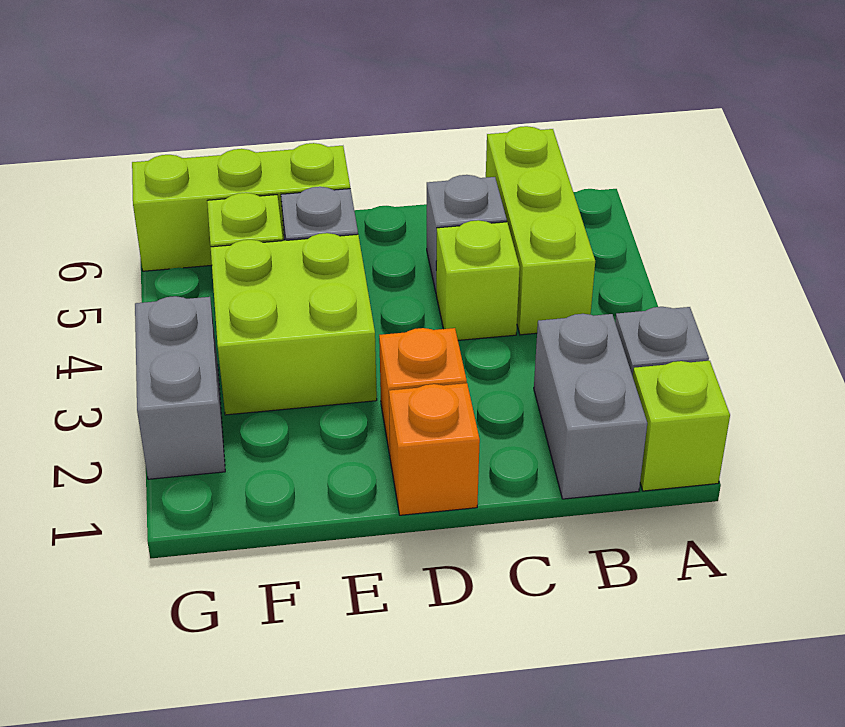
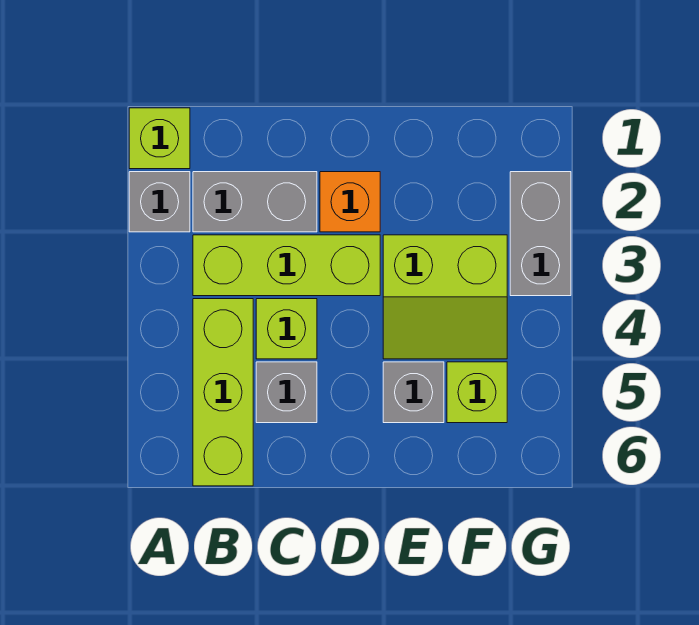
grey 1x2 brick [534,314,647,499] -> grey 1x2 brick turned to [193,172,317,232]
orange 1x1 brick [389,383,480,515] -> none
lime 2x2 brick [211,233,377,415] -> lime 2x2 slope [383,235,507,359]
lime 1x3 brick [132,143,350,271] -> lime 1x3 brick moved to [193,235,380,296]

